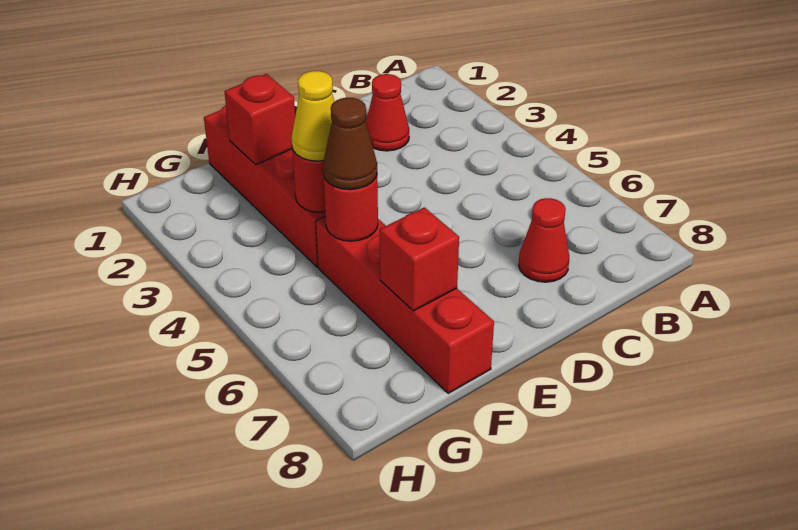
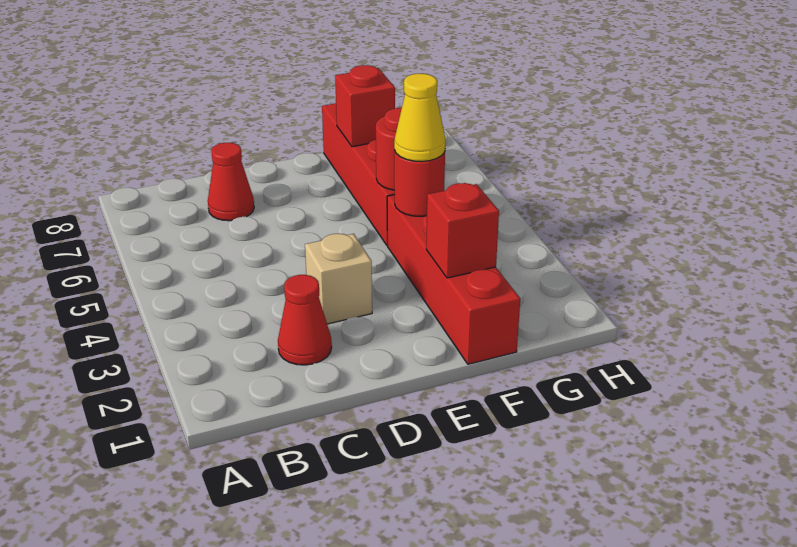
none -> tan 1x1 brick [305,234,372,324]
brown 1x1 cone [323,98,377,190] -> none

